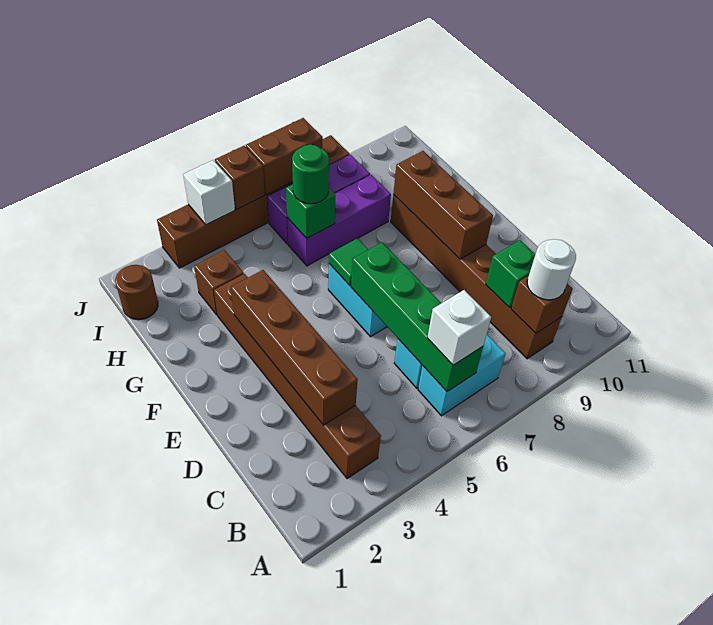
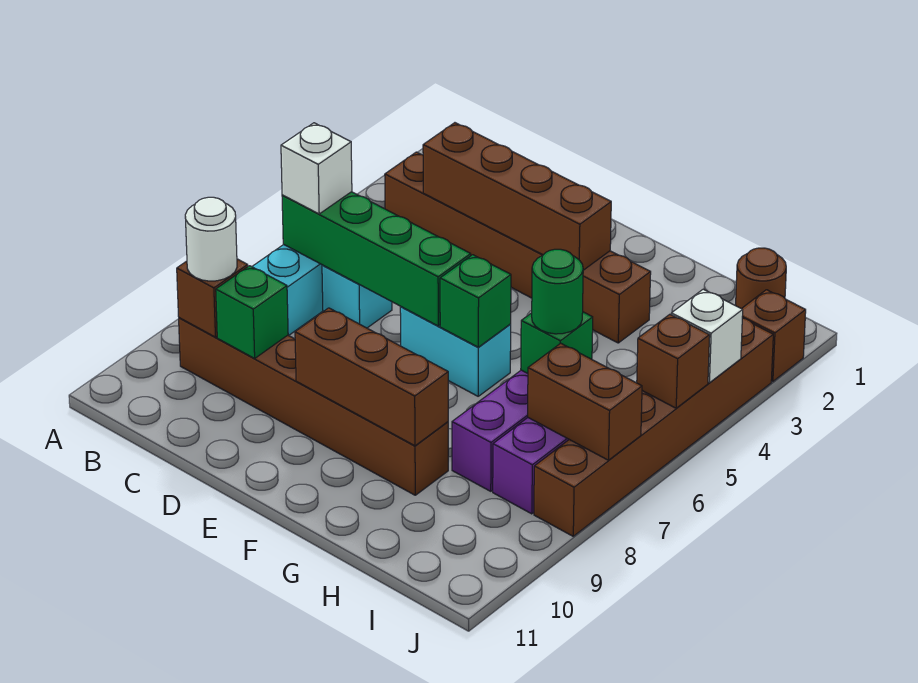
green 1x1 tile [329,238,369,286] -> green 1x1 brick [440,255,511,347]
brown 1x1 brick [194,250,244,315] -> brown 1x1 brick moved to [742,290,806,382]
brown 1x2 brick [246,118,323,195] -> brown 1x2 brick turned to [528,343,642,460]

